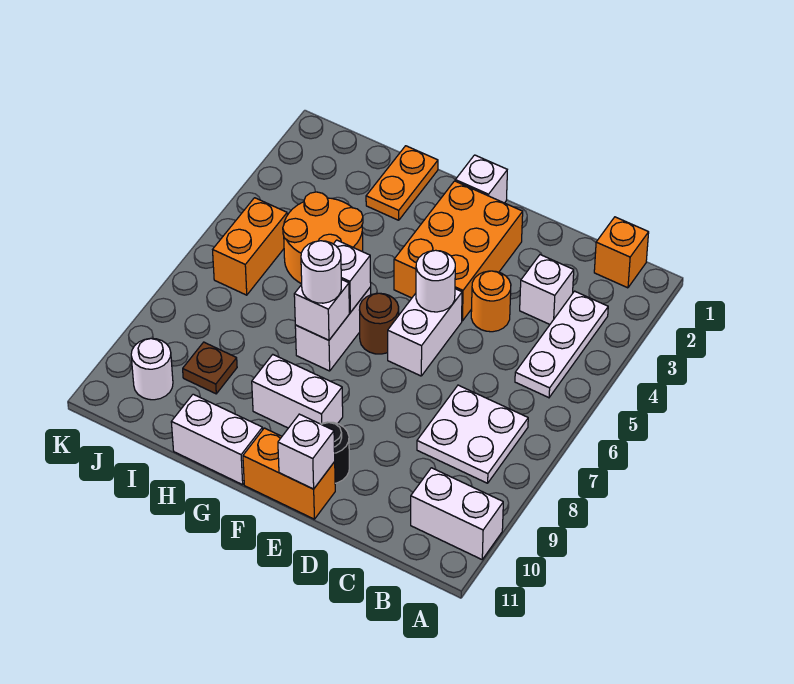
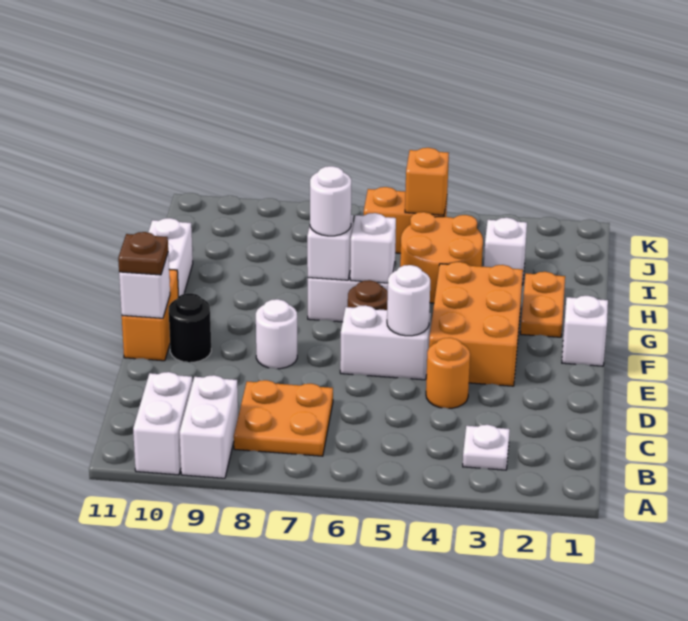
orange 1x1 brick [594,217,649,288] -> orange 1x1 brick moved to [405,148,449,215]
white 1x3 plate [515,291,608,398] -> white 1x1 plate [463,425,510,470]
white 2x2 plate [417,385,528,483] -> orange 2x2 plate [234,380,333,456]
white 1x1 brick [520,255,574,324] -> white 1x1 brick moved to [484,218,527,285]
orange 2x3 brick [394,181,523,321] -> orange 2x3 brick turned to [429,262,523,386]
white 1x2 brick [252,355,343,428] -> white 1x2 brick moved to [180,375,238,478]
orange 1x2 plate [366,146,438,220] -> orange 1x2 plate turned to [520,272,565,337]
brown 1x1 plate [183,342,237,394] -> brown 1x1 plate moved to [118,232,168,275]
white 1x1 round brick [131,339,173,400] -> white 1x1 round brick moved to [256,299,297,369]

